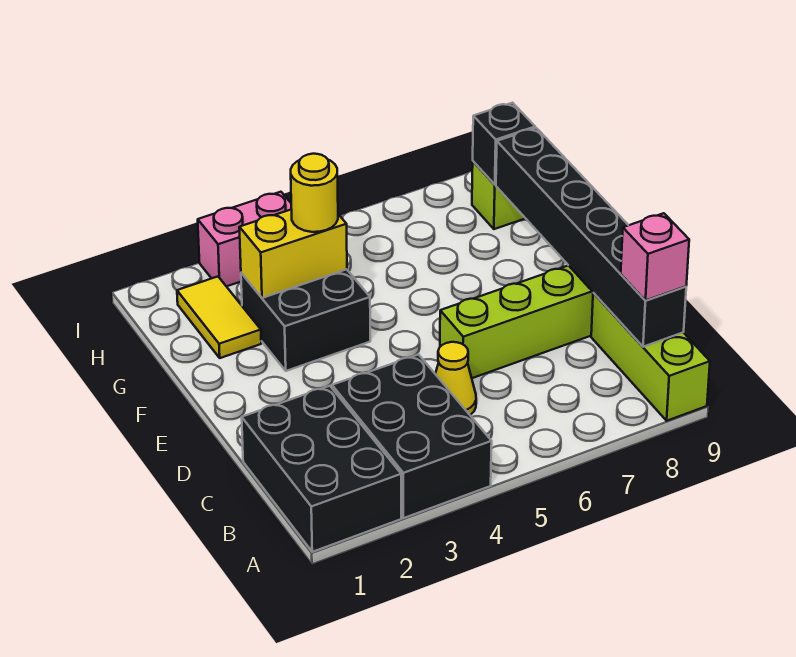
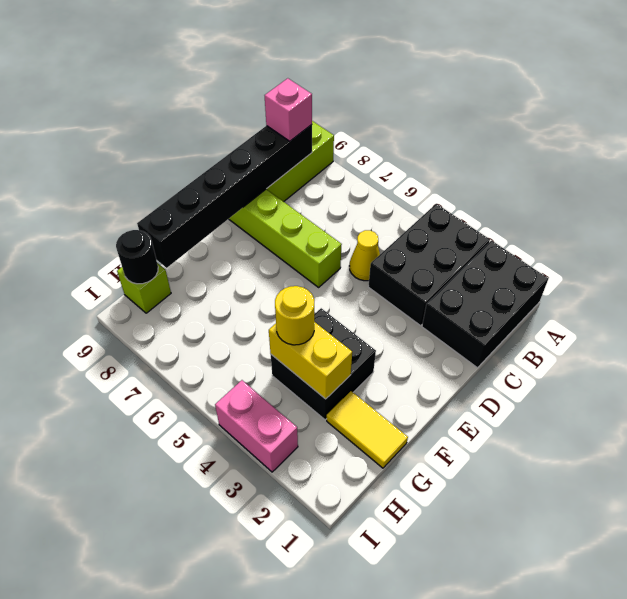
yellow 1x2 tile [177,277,261,358] -> yellow 1x2 tile turned to [327,391,408,468]
black 1x1 brick [473,103,535,184] -> black 1x1 round brick [116,230,158,284]

